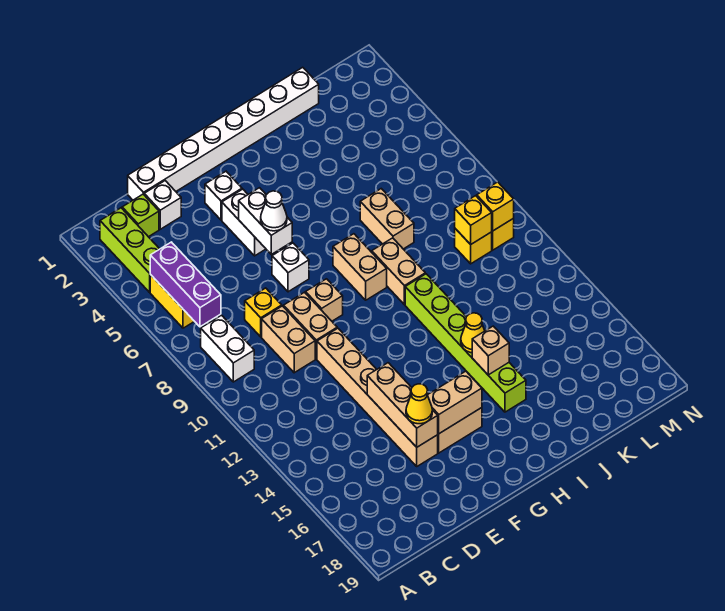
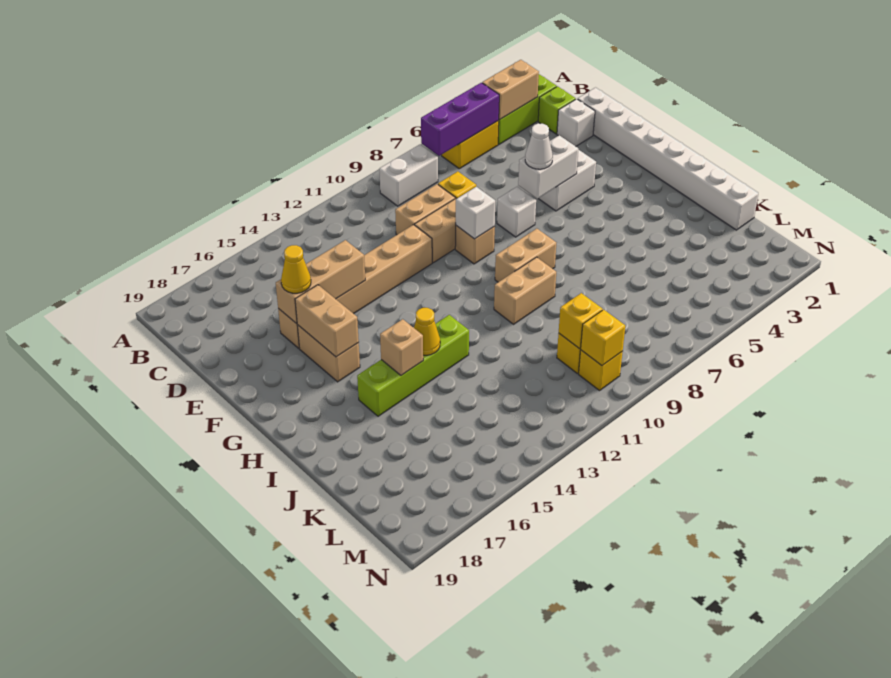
white 1x1 brick [205,171,242,220] -> white 1x1 brick moved to [456,187,495,239]
lime 1x6 brick [405,274,526,412] -> lime 1x4 brick [357,315,469,416]
tan 1x2 brick [360,189,414,249] -> tan 1x2 brick moved to [482,60,539,120]

